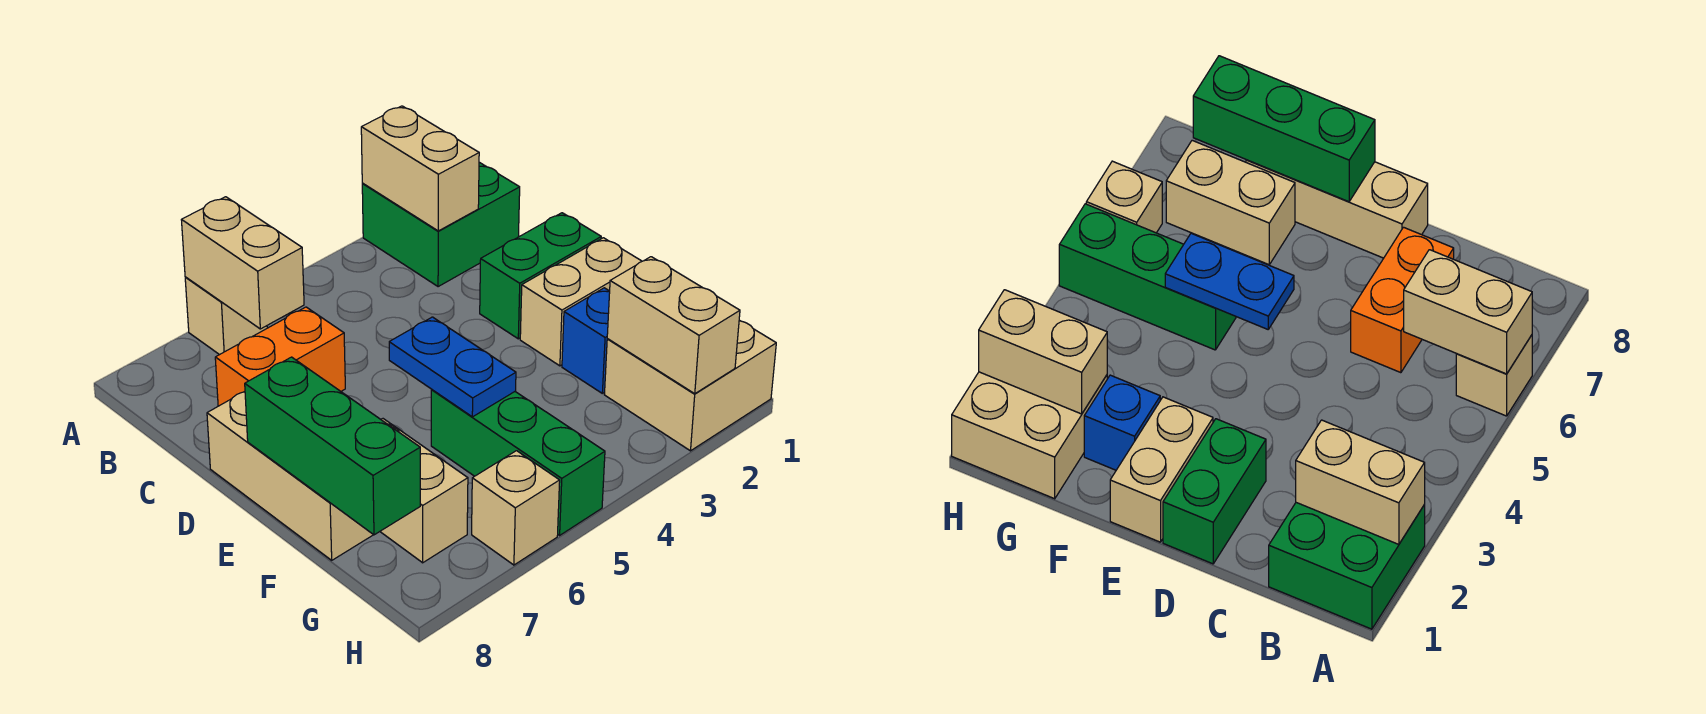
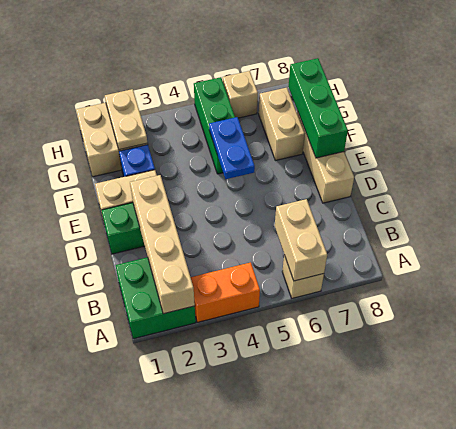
tan 1x2 brick [361,106,479,231] -> tan 1x4 brick [130,175,195,314]
orange 1x2 brick [215,307,345,406] -> orange 1x2 brick moved to [191,262,260,322]
tan 1x2 brick [607,257,740,394] -> tan 1x2 plate [105,89,147,150]

